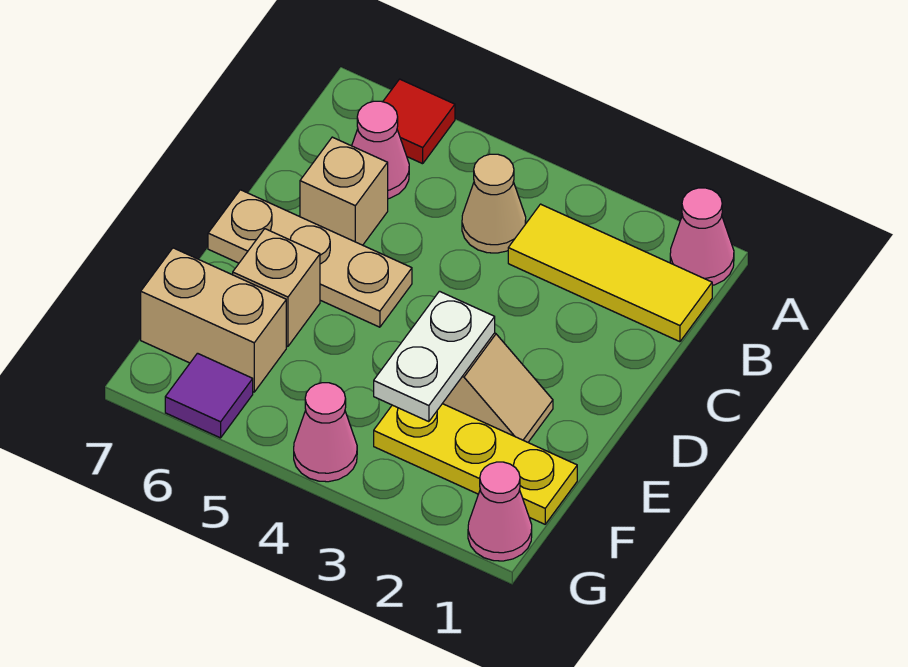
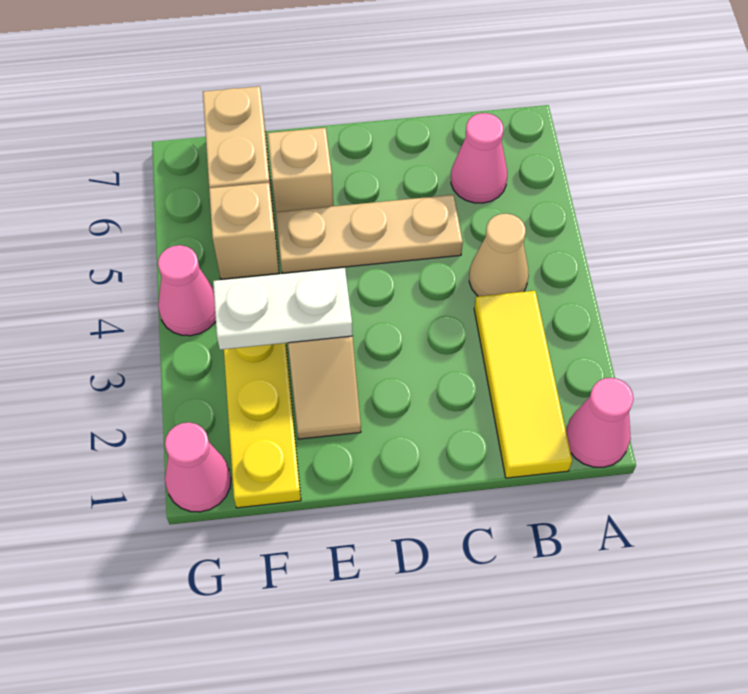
red 1x1 tile [383,79,455,164] -> none
tan 1x1 brick [300,137,388,245] -> tan 1x1 brick moved to [209,183,279,279]
tan 1x3 plate [208,190,412,327] -> tan 1x3 plate turned to [276,195,463,273]
purple 1x1 tile [165,353,253,438] -> none

